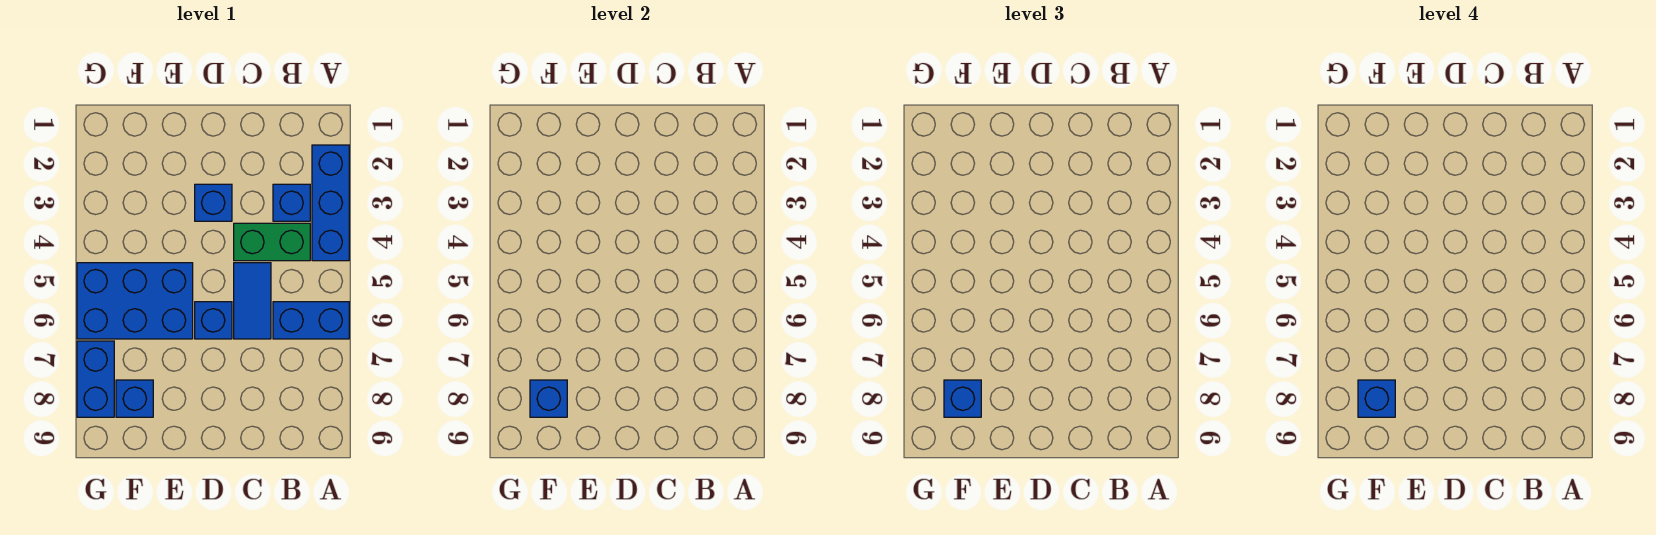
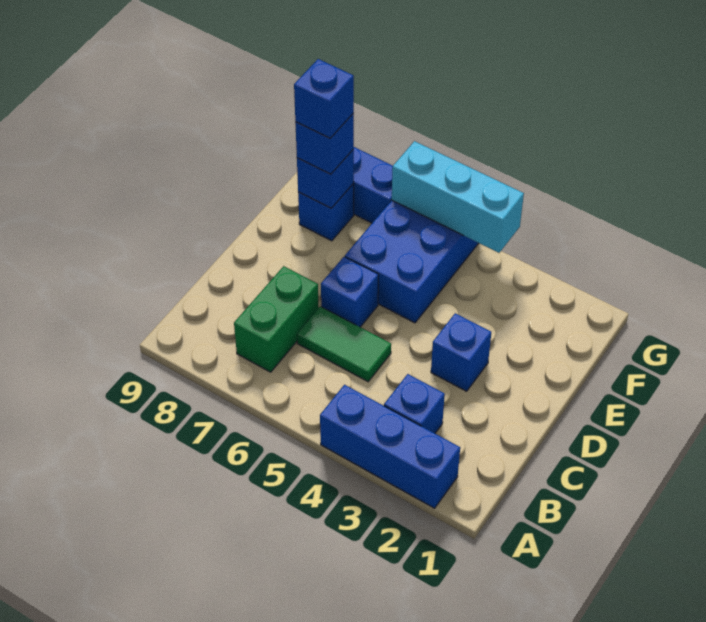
blue 1x2 brick [273,302,349,339] -> none
green 1x2 brick [234,223,310,261] -> green 1x2 brick moved to [234,266,319,372]
blue 1x2 tile [234,263,271,339] -> green 1x2 tile [297,306,391,382]
none -> cyan 1x3 brick [392,141,524,253]

